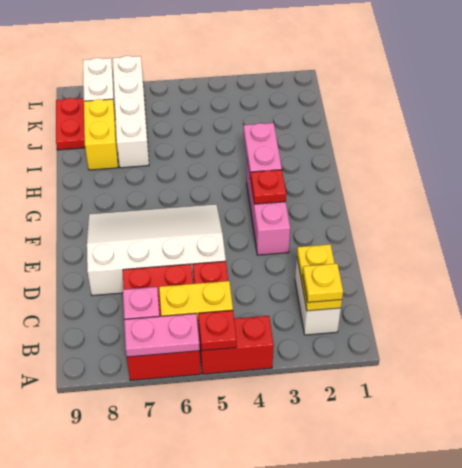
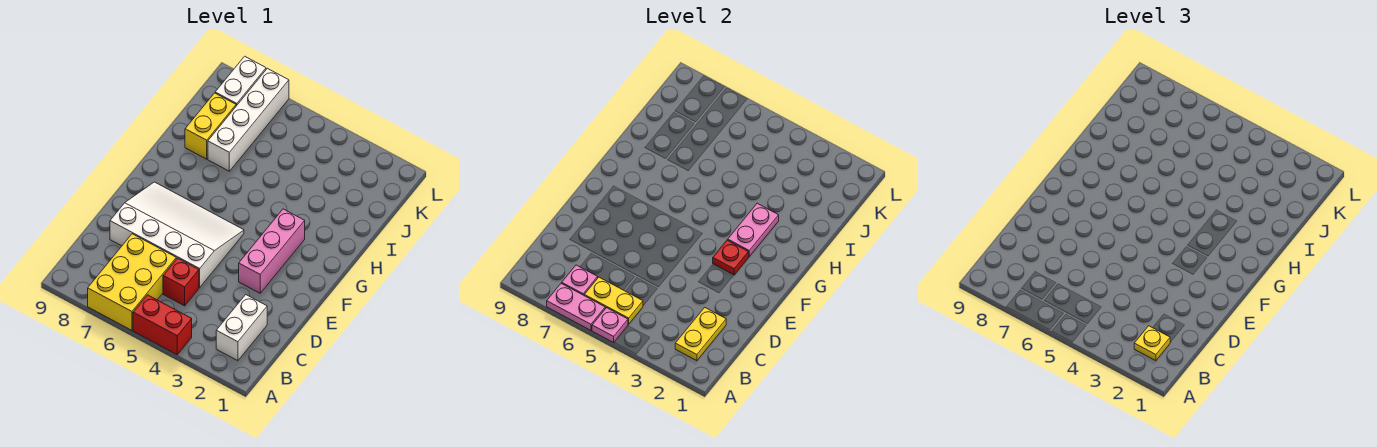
red 1x1 plate [198,310,237,351] -> pink 1x1 plate [592,308,628,343]
red 2x3 brick [123,264,201,381] -> yellow 2x3 brick [88,234,176,330]
red 1x2 plate [56,98,85,150] -> none

